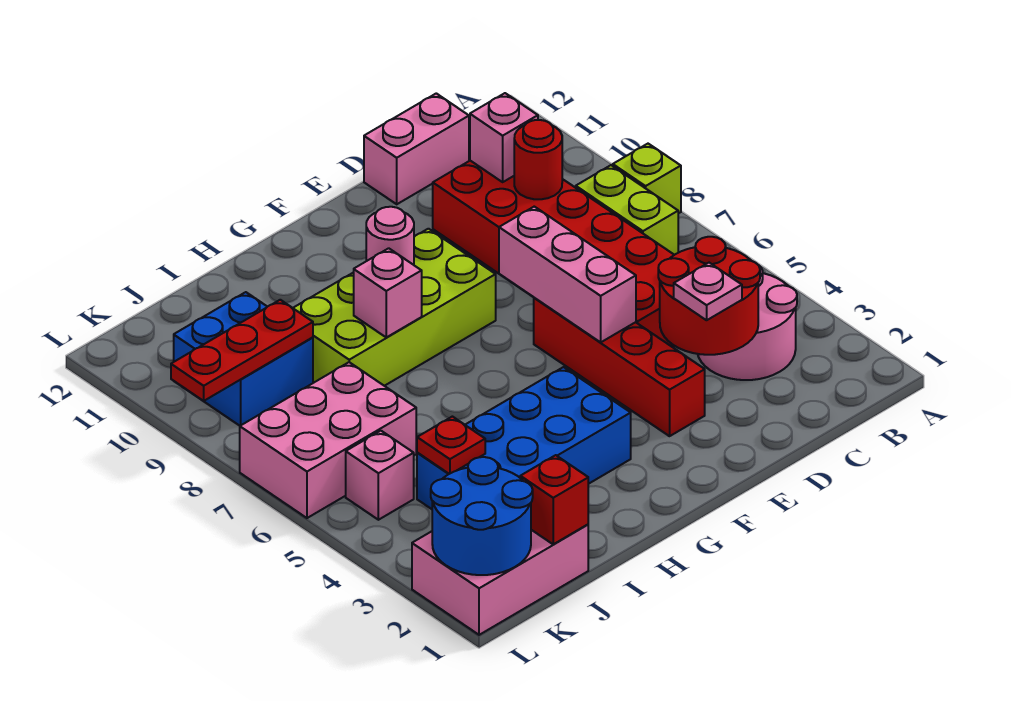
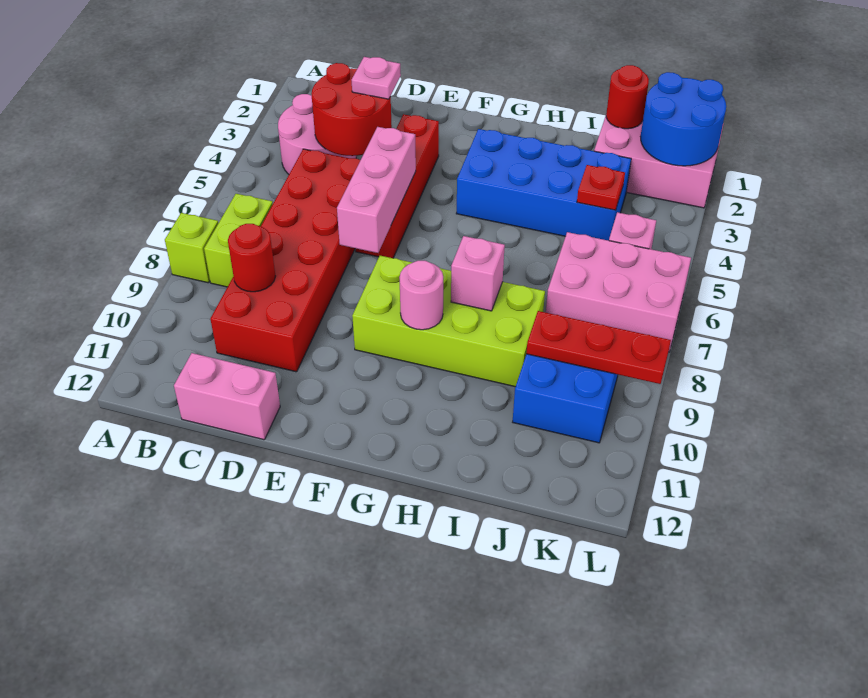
pink 1x1 brick [470,93,538,182] -> none
red 1x1 brick [520,455,588,544] -> red 1x1 round brick [606,65,649,129]

